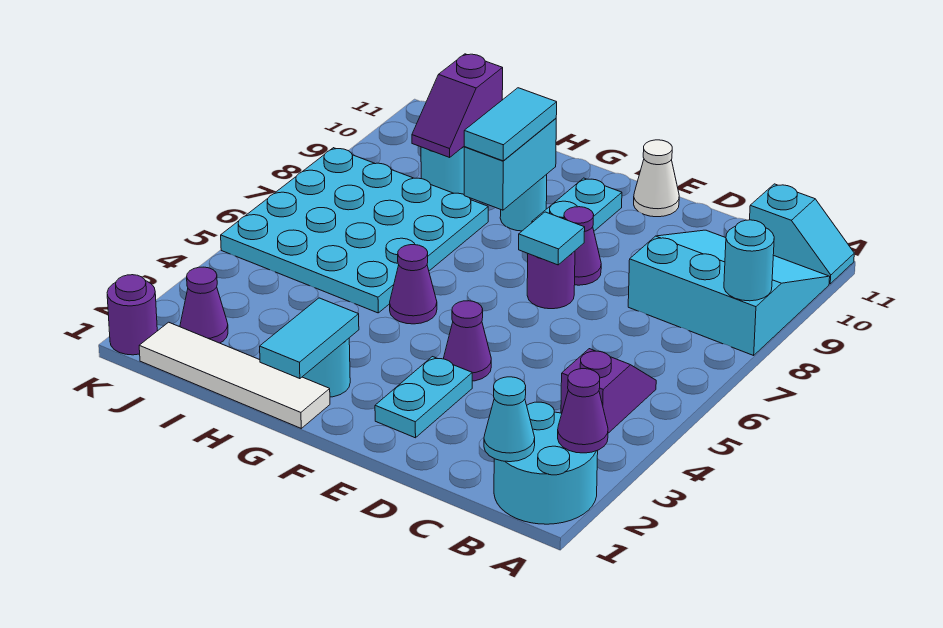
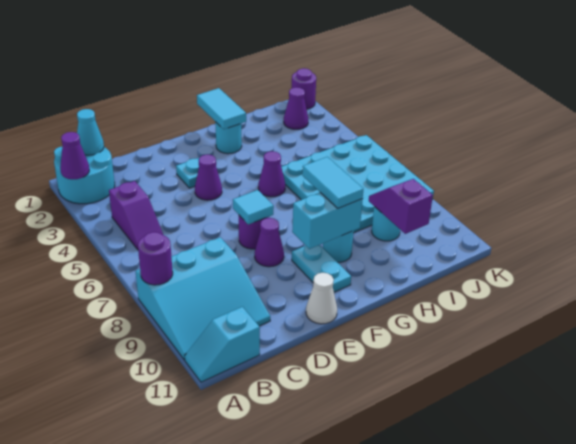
cyan 1x1 round brick [724,220,774,301] -> purple 1x1 round brick [138,232,173,285]
cyan 1x2 plate [375,357,472,438] -> cyan 1x1 plate [176,158,199,188]
white 1x4 tile [139,322,330,428] -> none
cyan 1x2 brick [464,118,556,210] -> cyan 1x2 brick turned to [292,193,363,249]

